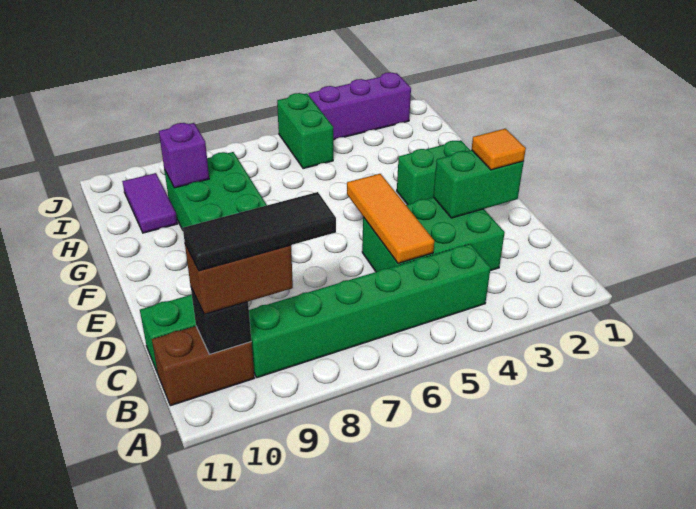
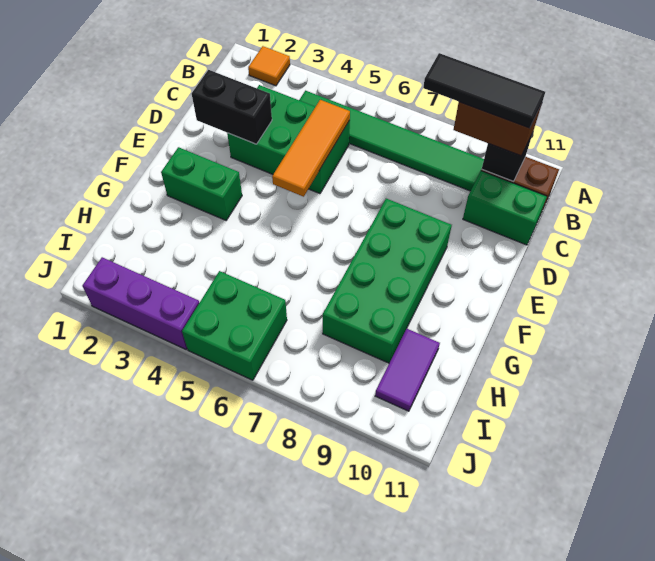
green 1x6 brick [249,244,490,378] -> green 1x6 tile [299,91,484,191]
green 1x2 brick [433,150,524,218] -> black 1x2 brick [192,70,272,144]
orange 1x1 tile [472,129,526,170] -> orange 1x1 tile moved to [248,46,290,86]
purple 1x1 brick [159,123,209,188] -> none
green 1x2 brick [277,93,333,169] -> green 2x2 brick [182,271,287,380]

